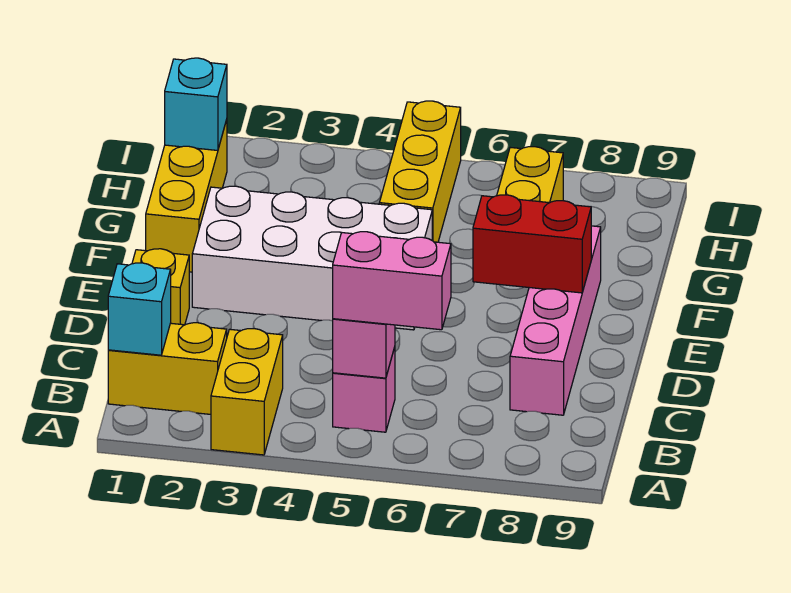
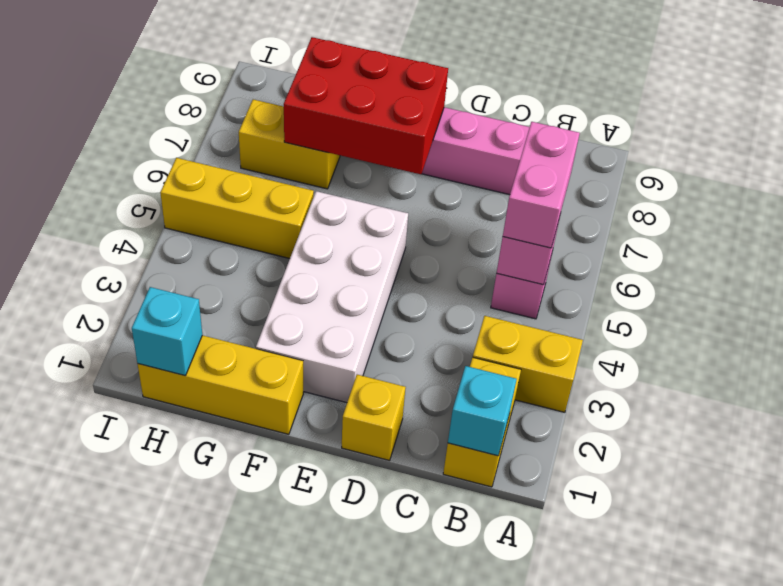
red 1x2 brick [473,195,591,293] -> red 2x3 brick [284,37,448,174]

